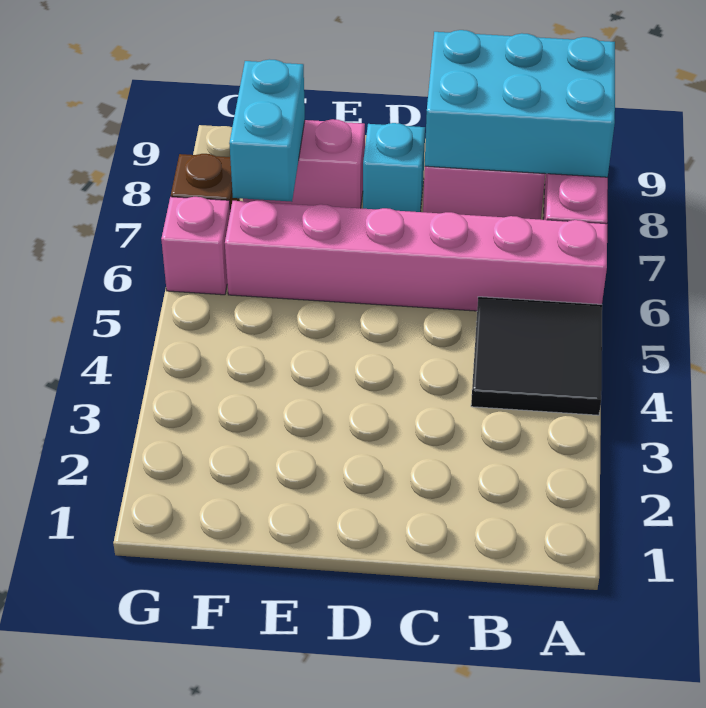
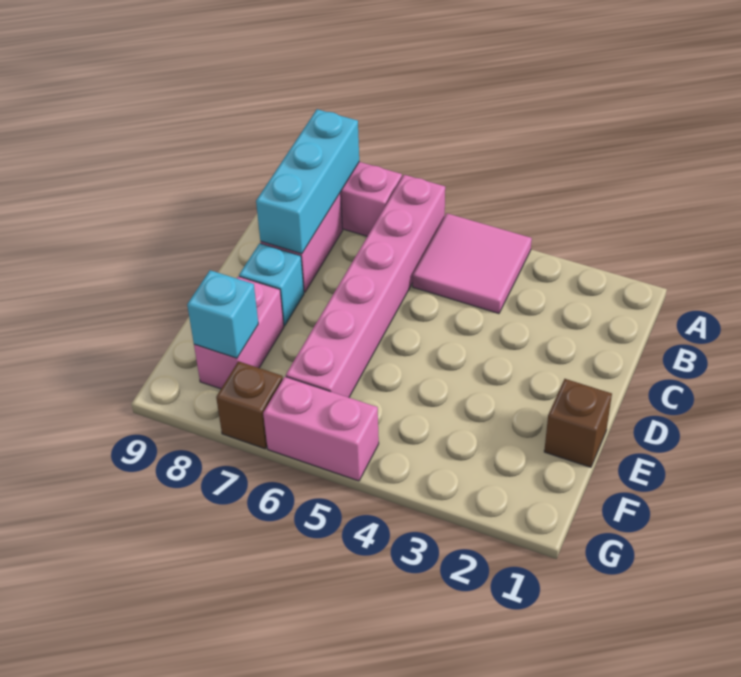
black 2x2 tile [471,297,602,415] -> pink 2x2 tile [413,213,532,314]
cyan 2x3 brick [425,30,615,177] -> cyan 1x3 brick [256,109,359,254]
none -> brown 1x1 brick [544,379,612,467]
cyan 1x2 brick [229,59,305,202] -> cyan 1x1 brick [187,270,258,358]
pink 1x1 brick [161,197,230,295] -> pink 1x2 brick [263,377,379,481]

